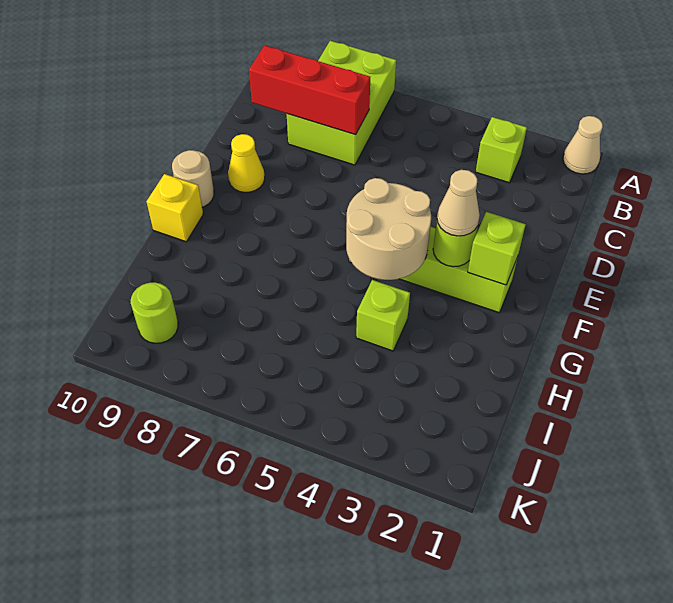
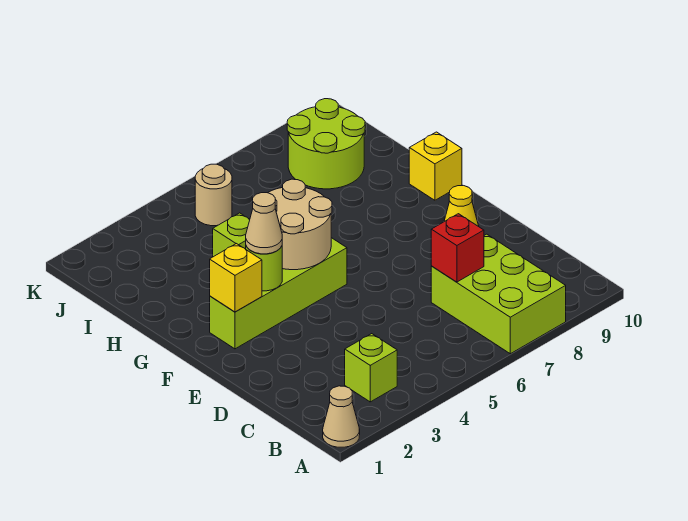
red 1x3 brick [249,45,370,135] -> red 1x1 brick [431,214,484,282]
lime 1x1 brick [468,212,526,285] -> yellow 1x1 brick [210,244,262,312]
tan 1x1 round brick [172,150,214,207] -> tan 1x1 round brick moved to [195,164,232,226]
lime 1x1 round brick [131,282,178,343] -> lime 2x2 round brick [287,99,365,189]

